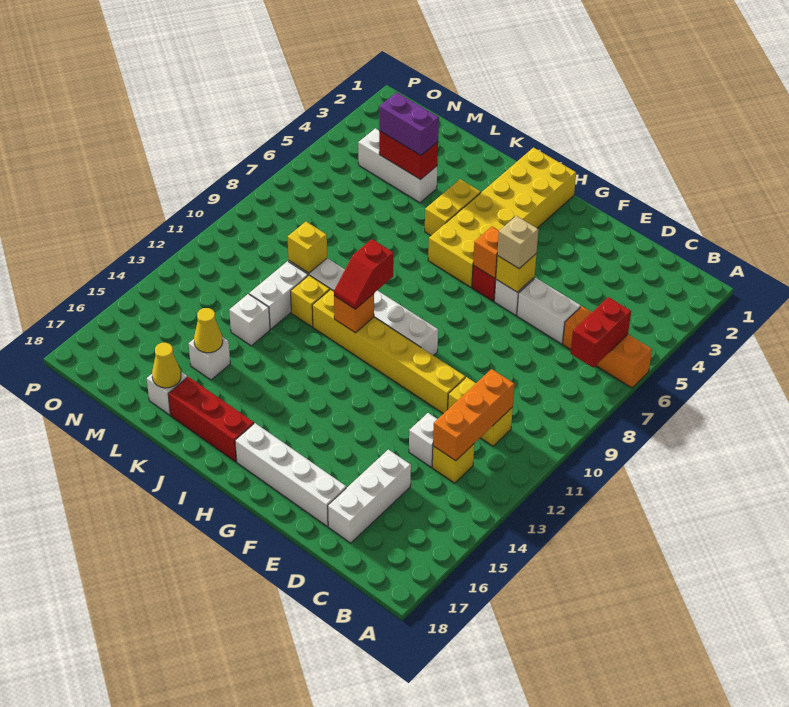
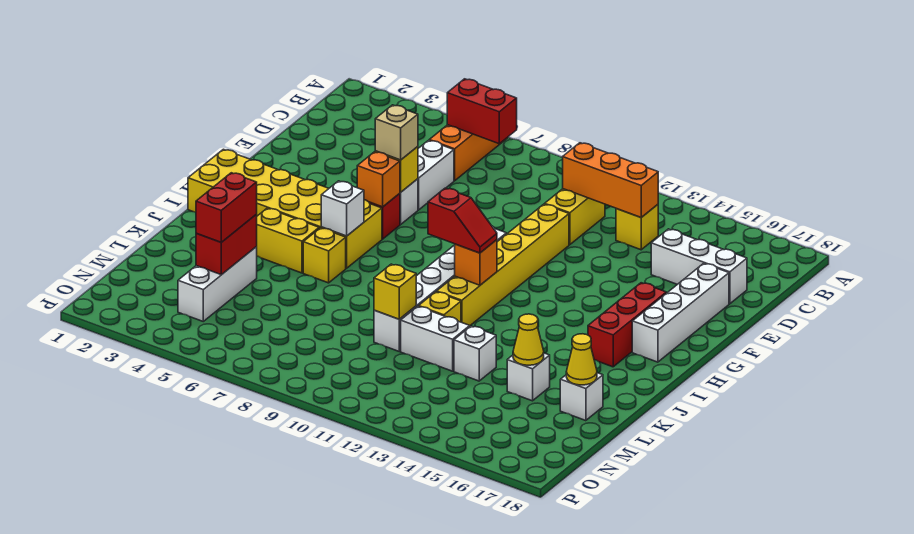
white 1x1 brick [409,413,437,467] -> white 1x1 brick moved to [321,181,364,236]
red 1x3 brick [168,377,254,462] -> red 1x3 brick moved to [588,283,666,367]
none -> yellow 1x1 brick [303,228,346,283]
purple 1x2 brick [379,92,439,155] -> red 1x2 brick [196,173,257,242]

